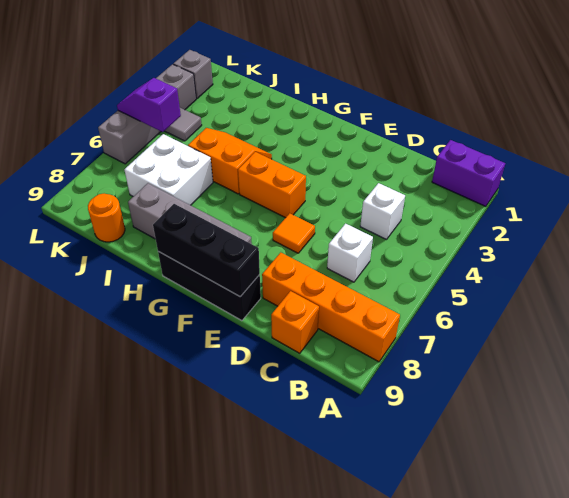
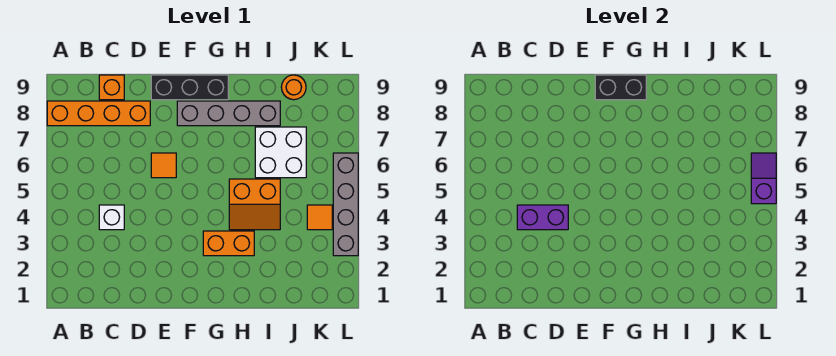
purple 1x2 brick [432,140,505,206] -> purple 1x2 brick moved to [517,205,568,230]
white 1x1 brick [327,224,373,282] -> none
black 1x3 brick [153,204,260,297] -> black 1x2 brick [595,75,646,100]
orange 1x2 brick [238,152,306,218] -> orange 1x2 brick moved to [203,231,254,256]
grey 1x1 tile [165,108,202,141] -> orange 1x1 tile [307,205,332,230]
purple 1x2 slope [117,78,181,132] -> purple 1x2 slope turned to [751,153,776,204]
grey 1x1 brick [173,50,213,99] -> none

